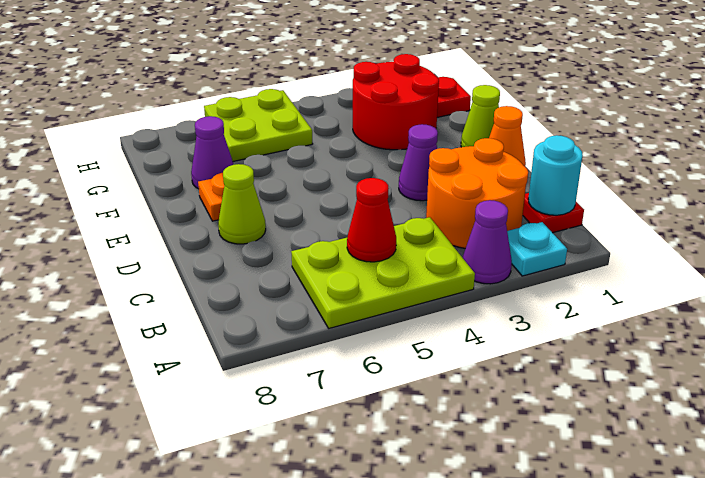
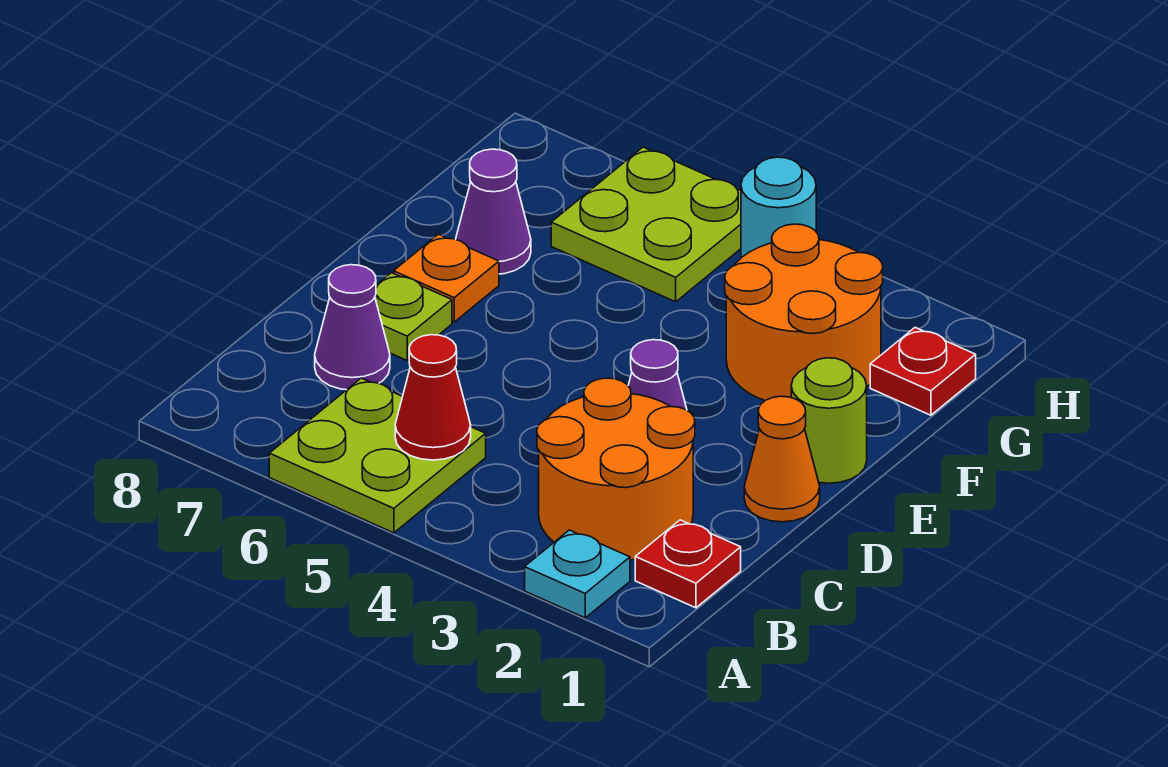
purple 1x1 cone [463,200,512,284] -> purple 1x1 cone moved to [315,265,390,390]
lime 2x3 plate [291,217,475,328] -> lime 2x2 plate [269,378,486,533]
cyan 1x1 round brick [528,135,583,215] -> cyan 1x1 round brick moved to [741,157,816,258]
lime 1x1 cone [218,164,266,244] -> lime 1x1 plate [375,273,452,360]
lime 1x1 cone [461,85,500,147] -> lime 1x1 round brick [791,358,867,483]
red 2x2 round brick [353,54,439,150] -> orange 2x2 round brick [725,224,883,400]

